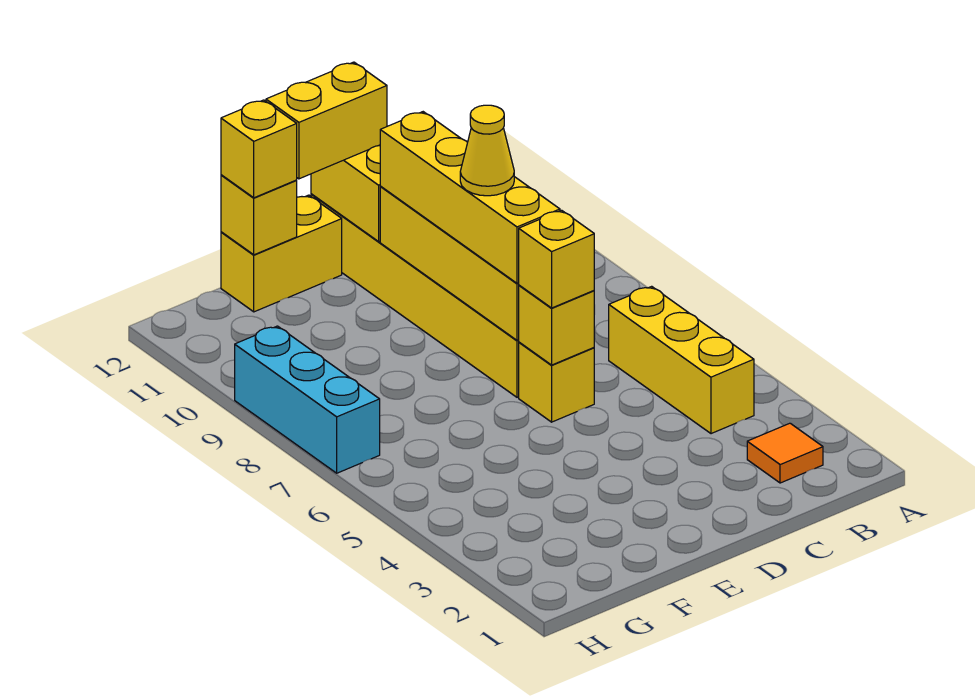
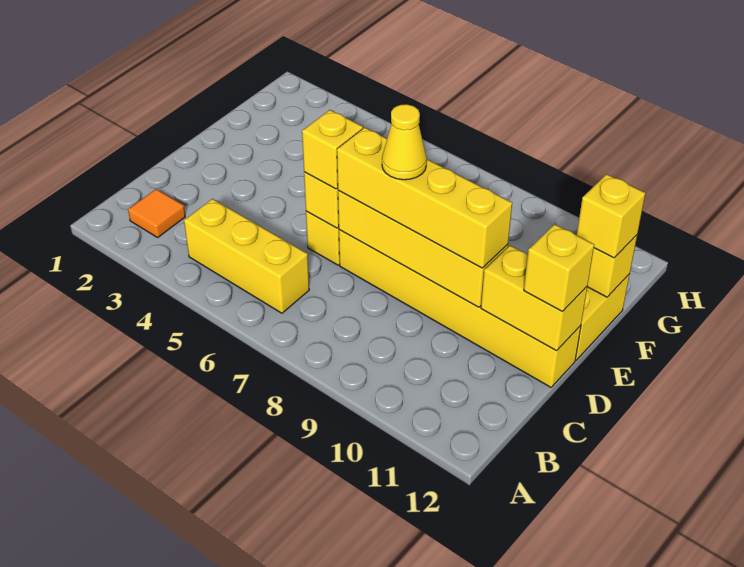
yellow 1x2 brick [266,62,387,179] -> yellow 1x1 brick [524,224,594,311]
cyan 1x3 brick [235,326,380,473] -> none

